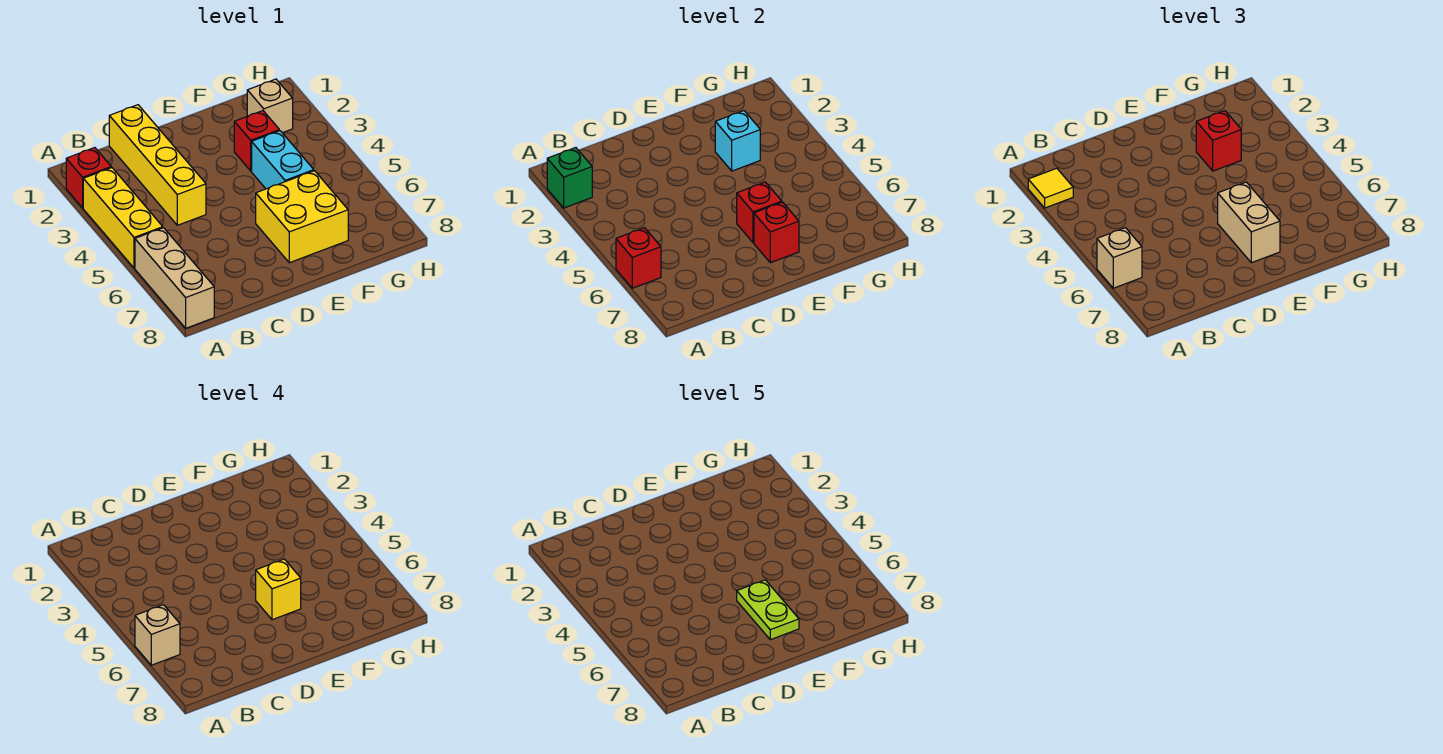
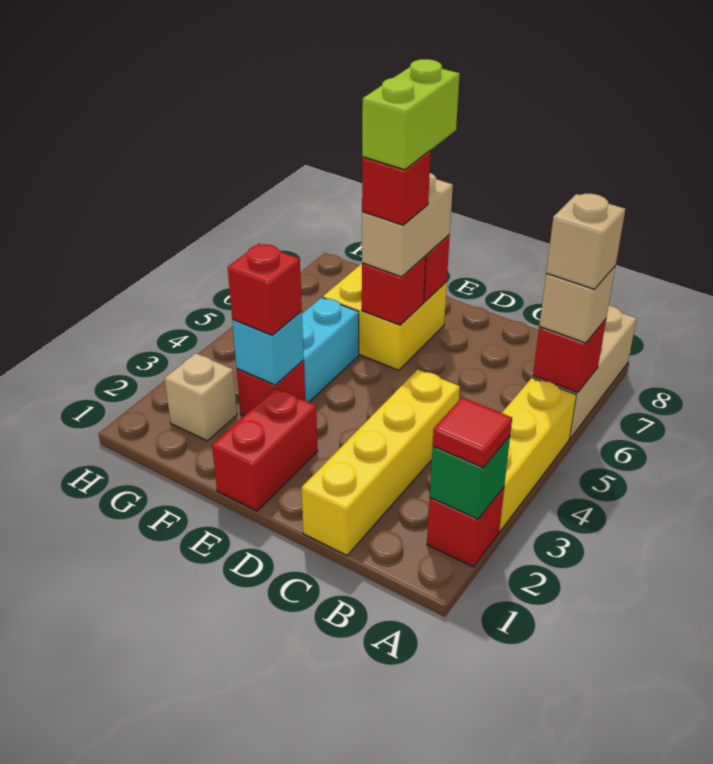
yellow 1x1 tile [1028,168,1073,208] -> red 1x1 tile [433,397,512,468]
none -> red 1x2 brick [212,388,318,511]
yellow 1x1 brick [256,559,301,620] -> red 1x1 brick [362,151,431,225]
lime 1x2 plate [737,580,799,640] -> lime 1x2 brick [362,59,460,170]

